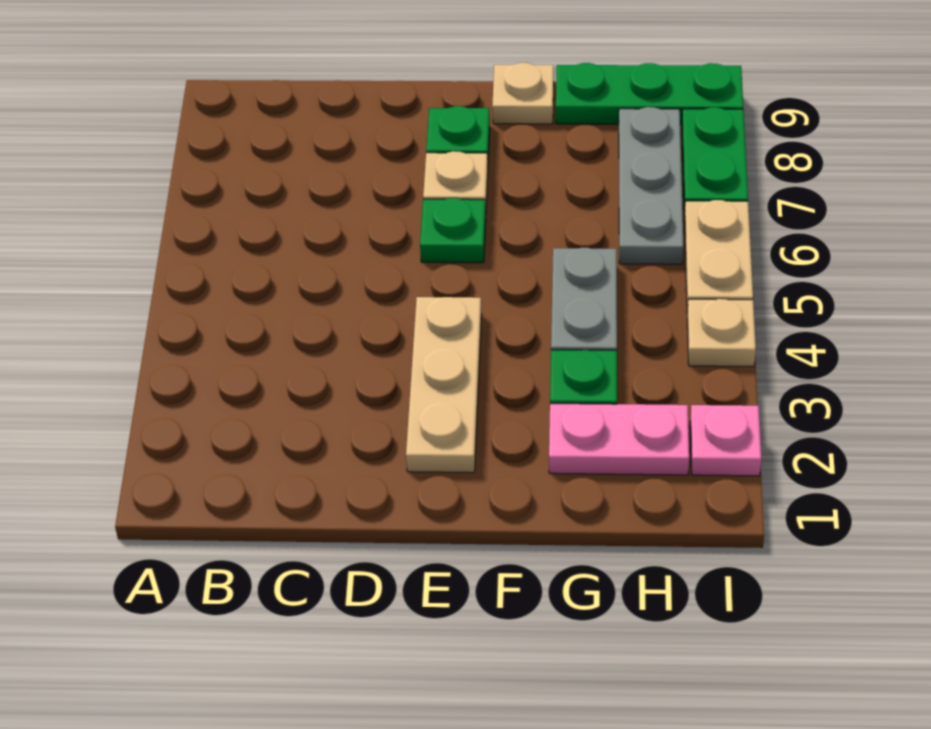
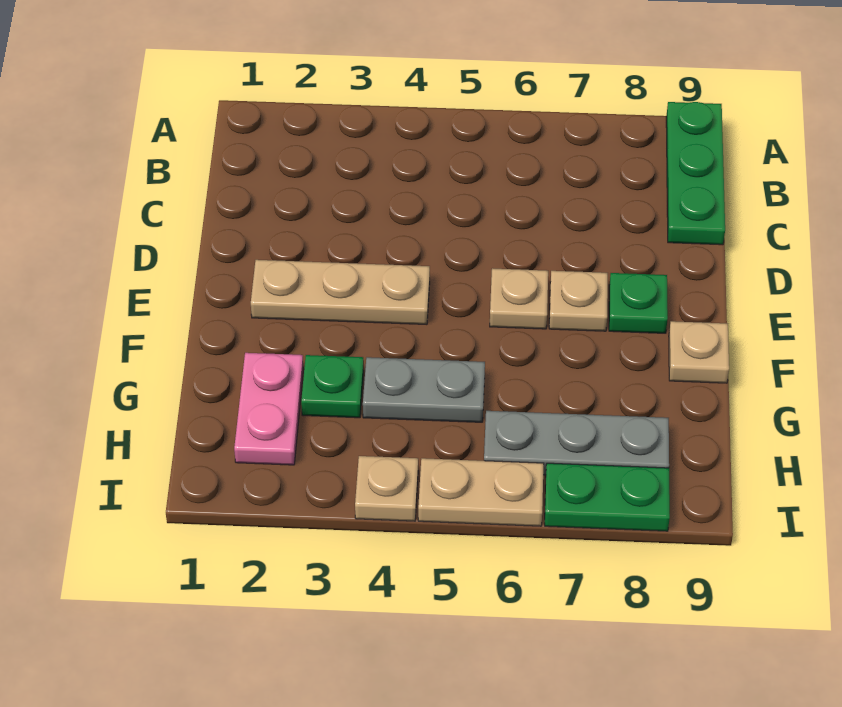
green 1x1 plate [420,198,486,263] -> tan 1x1 plate [490,268,548,329]
green 1x3 plate [556,63,743,125] -> green 1x3 plate moved to [666,102,725,245]
pink 1x1 plate [690,405,761,476] -> none

